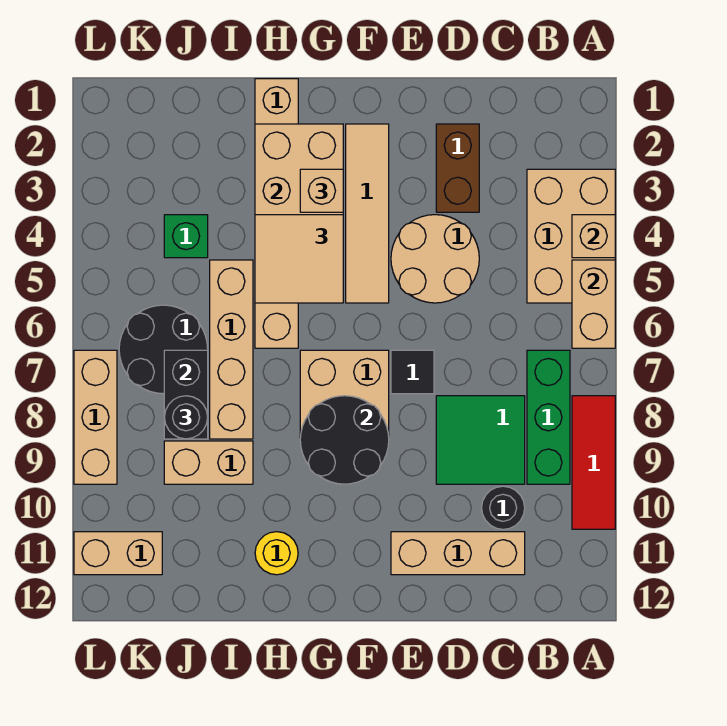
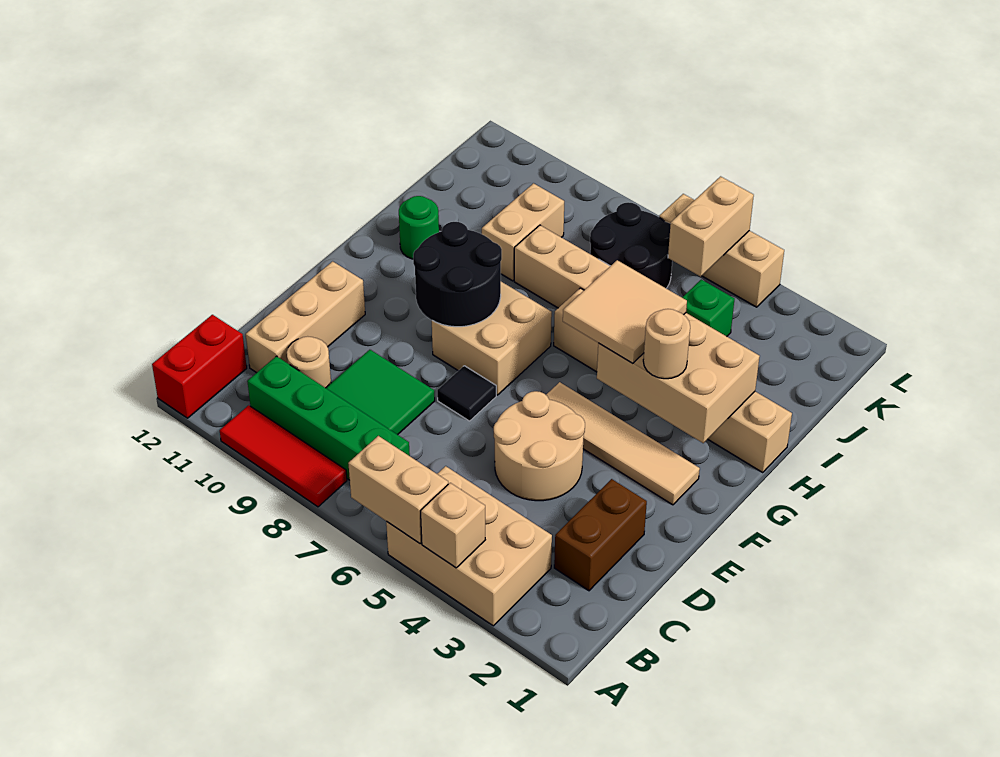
none -> red 1x2 brick [152,315,247,418]
green 1x3 brick [527,350,570,484] -> green 1x4 brick [247,356,410,480]
black 1x1 round brick [482,486,525,529] -> tan 1x1 round brick [287,336,331,388]
brown 1x2 brick [436,124,479,212] -> brown 1x2 brick turned to [554,479,647,591]
tan 1x1 brick [300,169,343,212] -> tan 1x1 round brick [643,309,690,379]
yellow 1x1 round brick [255,532,298,575] -> green 1x1 round brick [399,196,439,259]
black 1x2 brick [164,350,208,439] -> none
black 1x1 round brick [165,396,208,439] -> none
tan 1x2 brick [74,532,162,575] -> tan 1x2 brick moved to [668,176,754,277]
tan 1x3 brick [74,350,117,484] -> tan 1x3 brick moved to [659,194,784,307]

